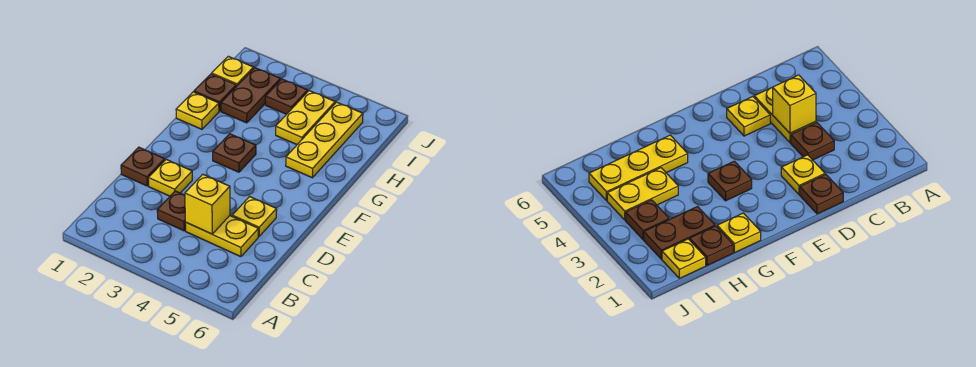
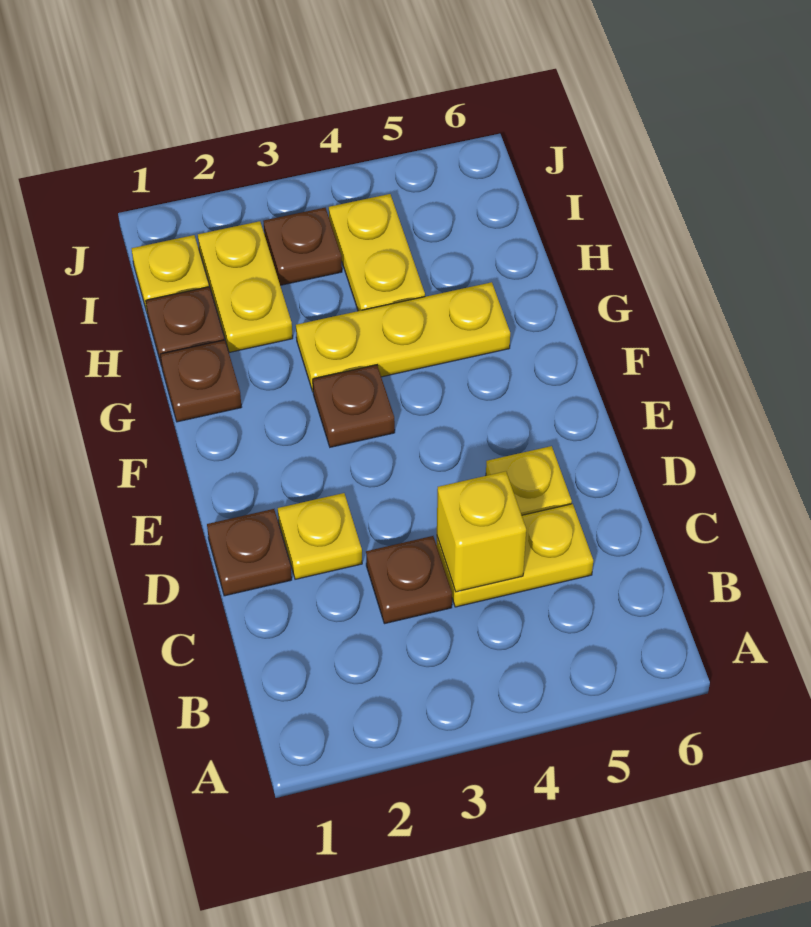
yellow 1x1 plate [176,92,219,129] -> brown 1x1 plate [160,340,241,422]
yellow 1x3 plate [286,102,363,178] -> yellow 1x3 plate turned to [296,282,510,392]
brown 1x2 plate [221,68,280,123] -> yellow 1x2 plate [198,221,293,352]

